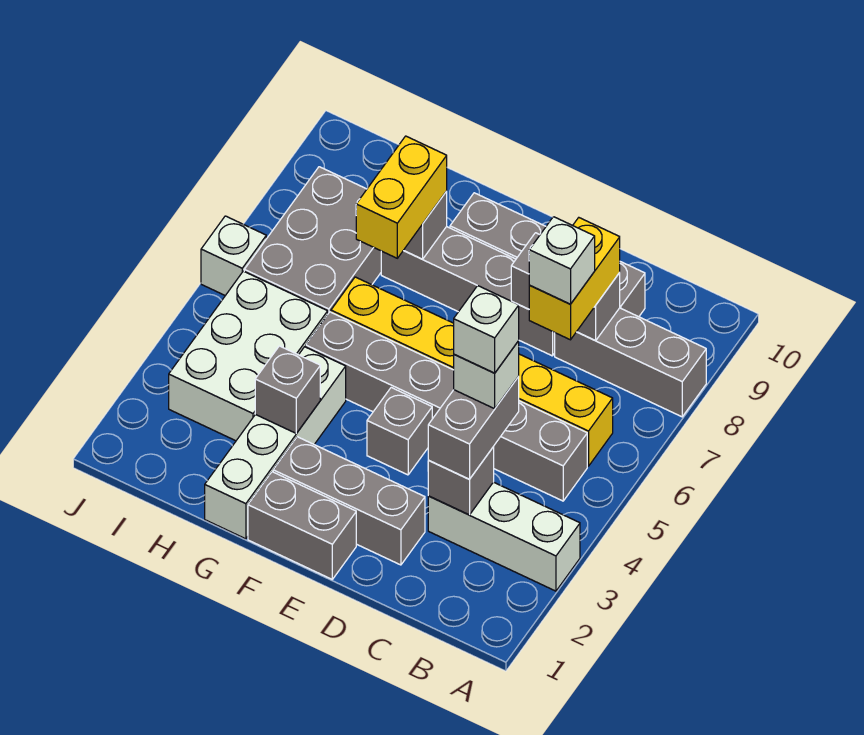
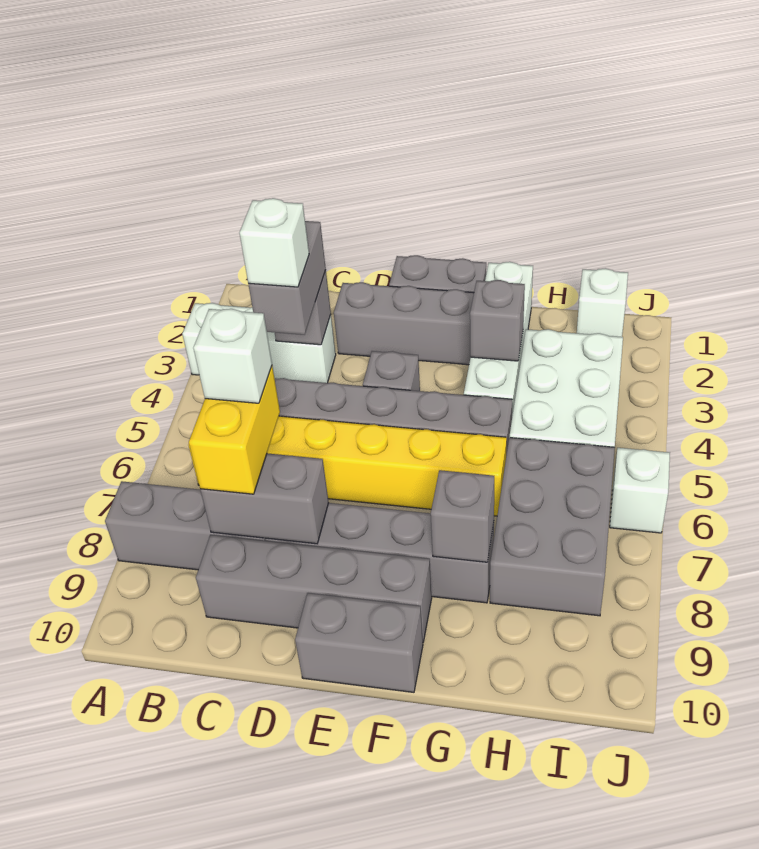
white 1x1 brick [454,286,519,373] -> white 1x1 brick moved to [577,268,628,337]
none -> grey 1x2 brick [295,593,423,692]
yellow 1x2 brick [356,136,447,258] -> none

